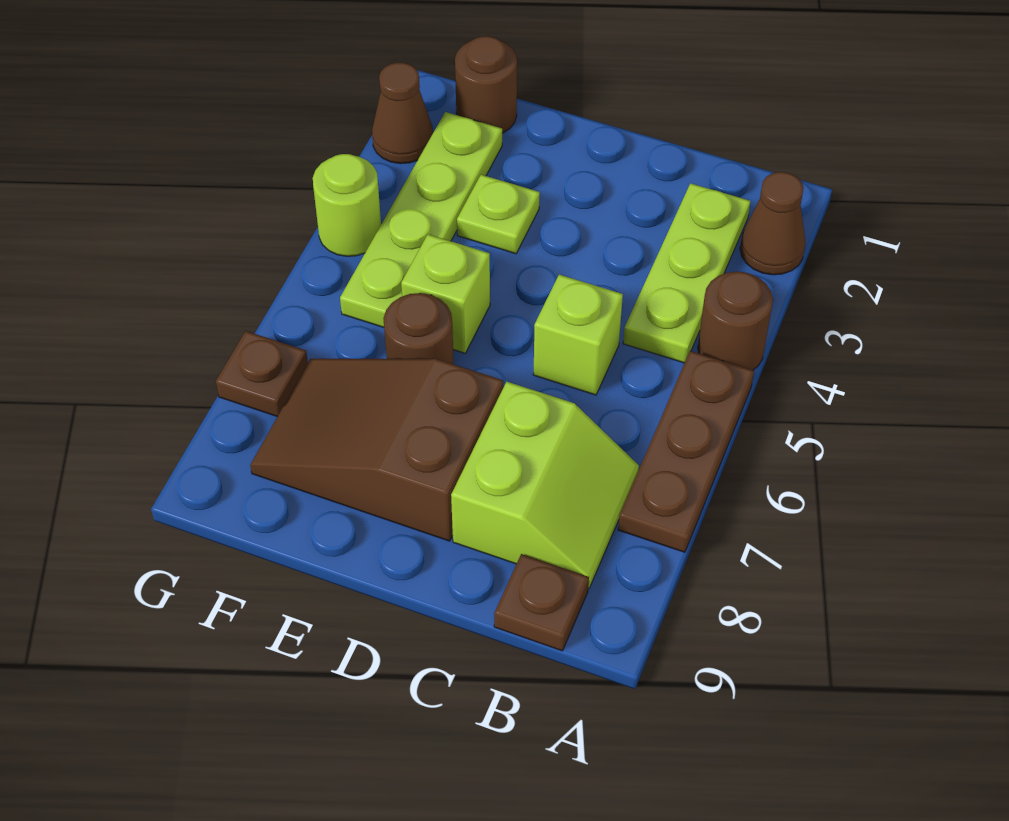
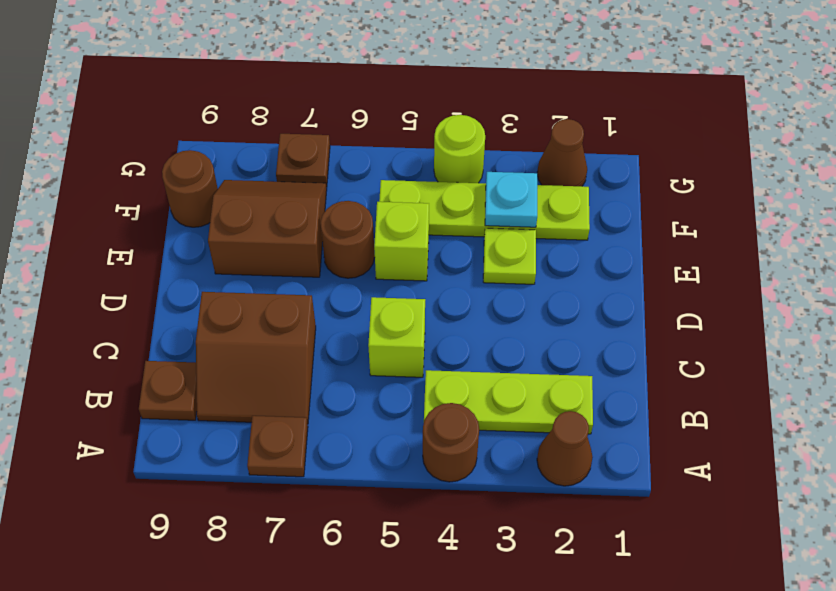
brown 1x3 plate [618,351,754,552] -> brown 1x1 plate [247,416,308,477]
lime 2x2 slope [451,381,639,589] -> brown 2x2 slope [196,292,316,424]
brown 2x3 slope [250,359,503,541] -> brown 2x2 slope [208,180,327,277]
brown 1x1 round brick [455,36,517,133] -> brown 1x1 round brick moved to [162,150,218,227]
none -> cyan 1x1 plate [485,172,537,227]

